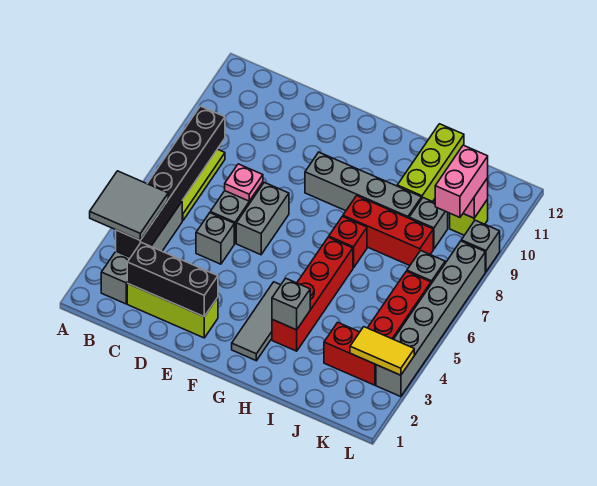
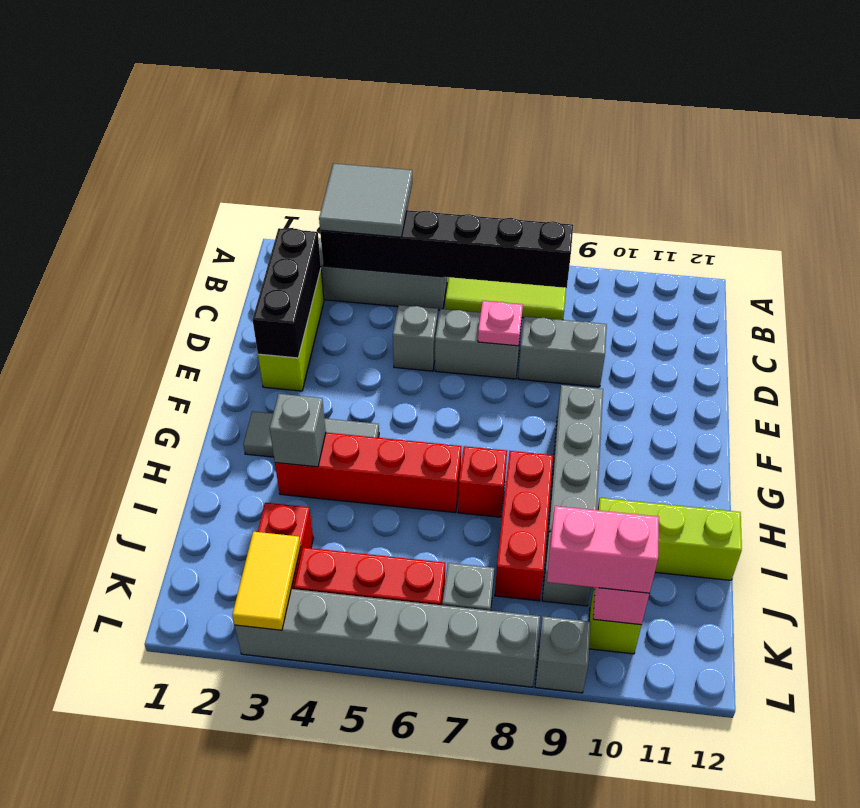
grey 1x2 brick [236,182,289,255] -> grey 1x2 brick moved to [518,316,607,387]

